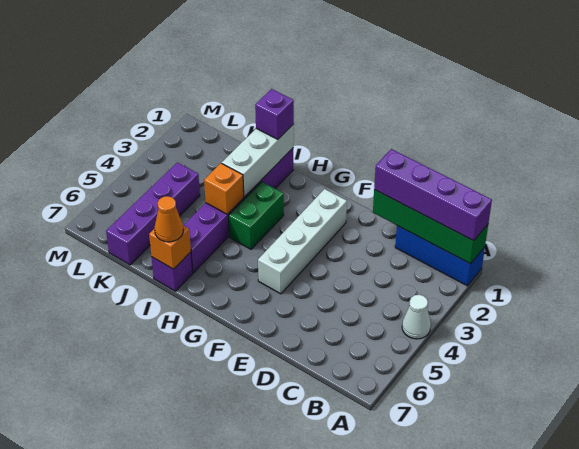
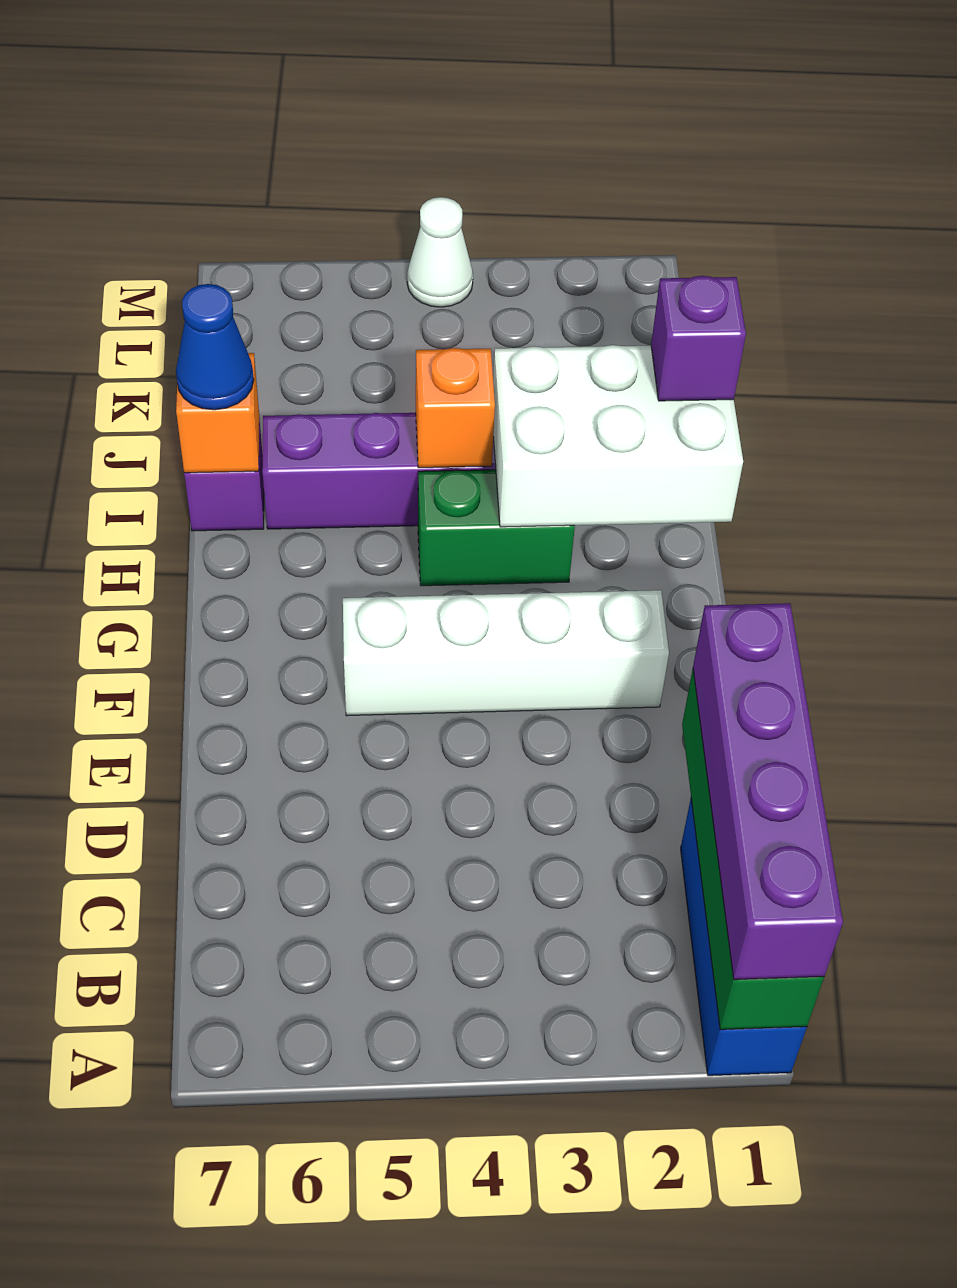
white 1x1 cone [402,295,431,339] -> white 1x1 cone moved to [407,197,473,307]
white 1x3 brick [222,124,294,197] -> white 2x3 brick [493,345,743,527]
orange 1x1 cone [155,196,183,242] -> blue 1x1 cone [176,284,254,410]
purple 1x4 brick [106,162,200,265] -> none

